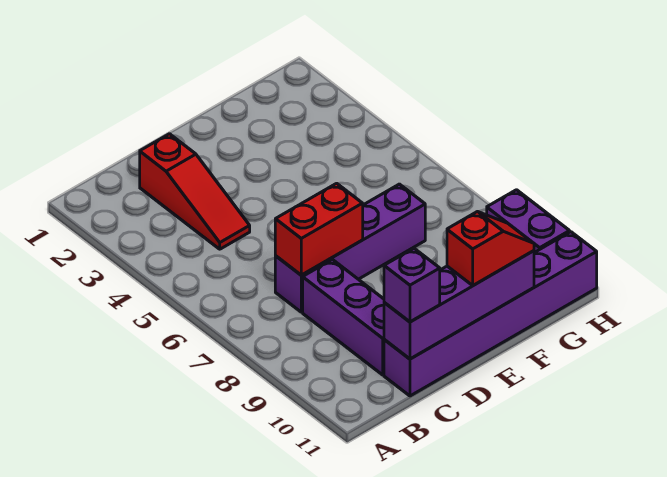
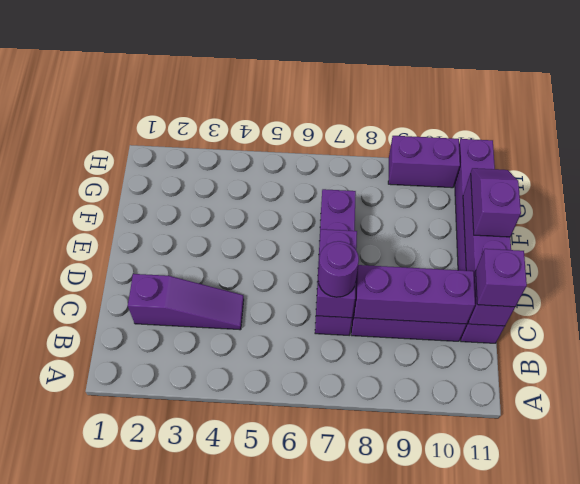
red 1x3 slope [140,134,250,249] -> purple 1x3 slope [128,274,244,330]
red 1x2 brick [275,183,363,275] -> purple 1x2 brick [316,229,357,318]
none -> purple 1x1 round brick [318,241,359,297]
none -> purple 1x3 brick [354,265,475,324]
red 1x2 slope [447,212,534,285] -> purple 1x2 slope [471,168,521,237]

